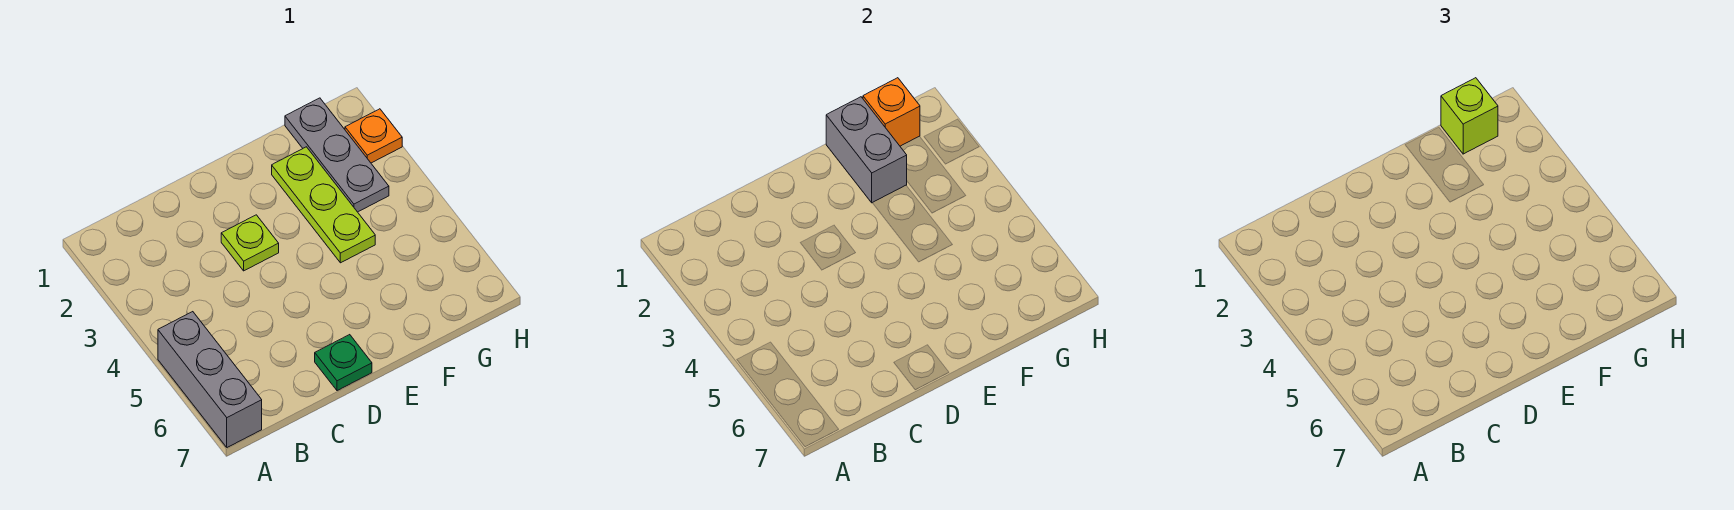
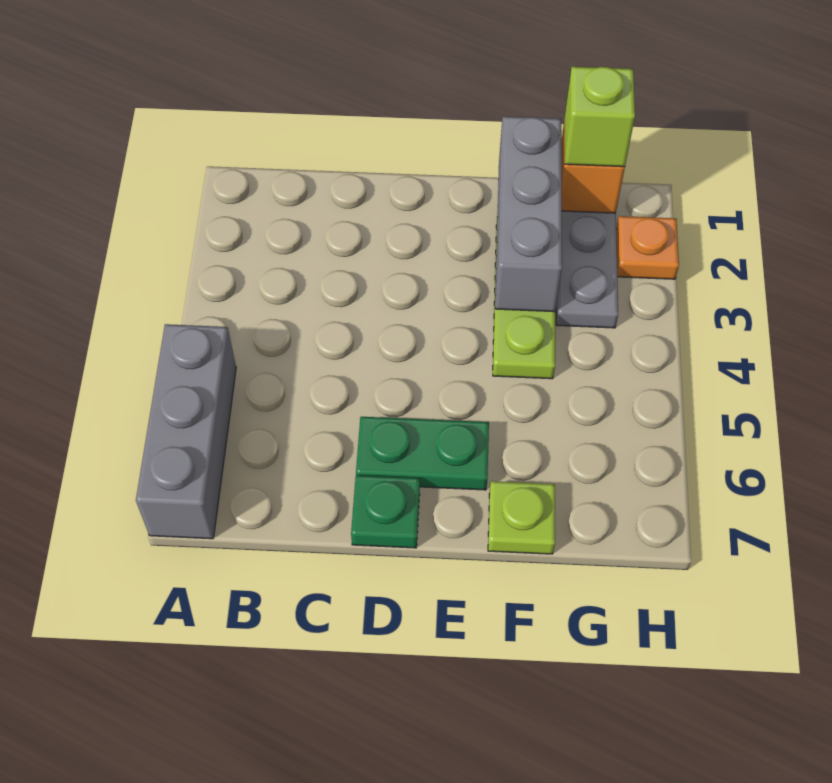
lime 1x1 plate [221,215,279,271] -> lime 1x1 plate moved to [488,481,555,554]
none -> green 1x2 plate [356,417,489,490]
grey 1x2 brick [826,97,907,203] -> grey 1x3 brick [495,116,562,312]

